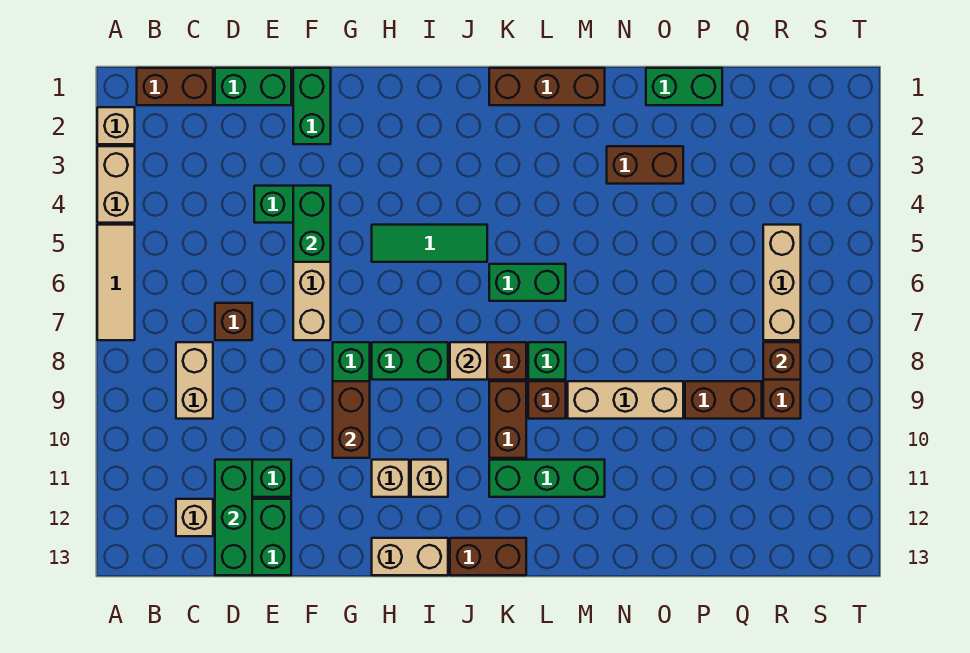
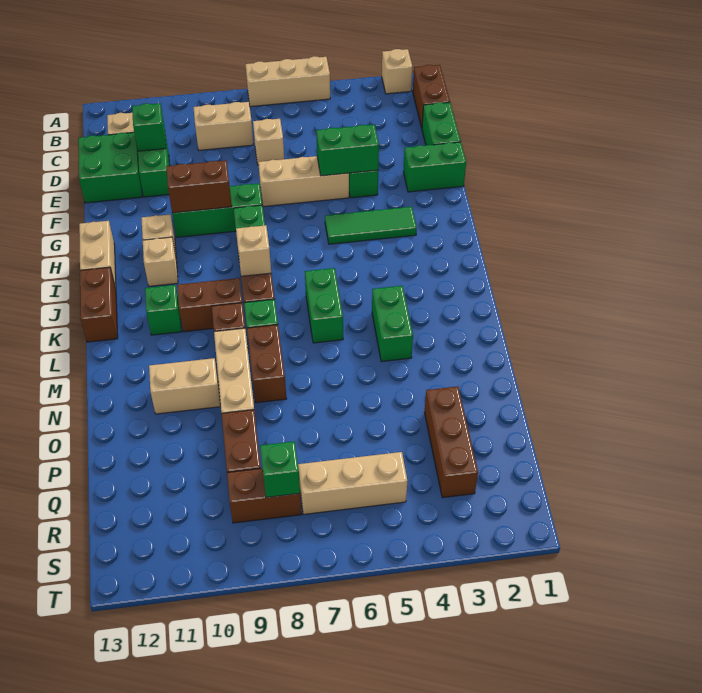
tan 1x2 brick [97,146,135,223] -> tan 1x2 brick moved to [149,358,220,414]
tan 1x3 tile [97,225,135,340] -> tan 1x3 brick [245,56,330,107]
brown 1x1 brick [215,303,252,340] -> tan 1x1 brick [253,119,284,165]
green 1x3 brick [215,460,252,575] -> green 1x1 brick [132,103,166,151]
green 1x3 tile [372,225,487,262] -> green 1x3 tile turned to [325,207,417,244]
brown 1x3 brick [489,68,605,105] -> brown 1x3 brick moved to [424,386,478,498]
green 1x3 brick [489,460,605,497] -> green 1x1 brick [145,285,182,335]
brown 1x2 brick [607,146,683,184] -> brown 1x2 brick moved to [247,325,287,403]
green 1x2 brick [646,68,722,105] -> green 1x2 brick moved to [372,286,413,362]
brown 1x1 brick [763,342,801,380] -> green 1x1 brick [260,441,300,497]

